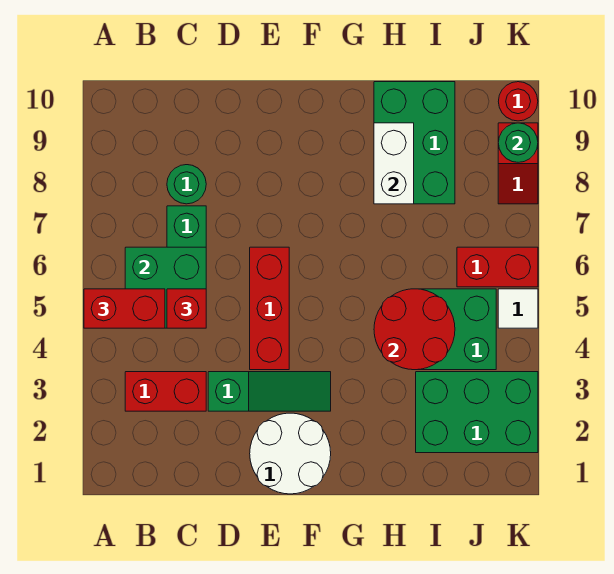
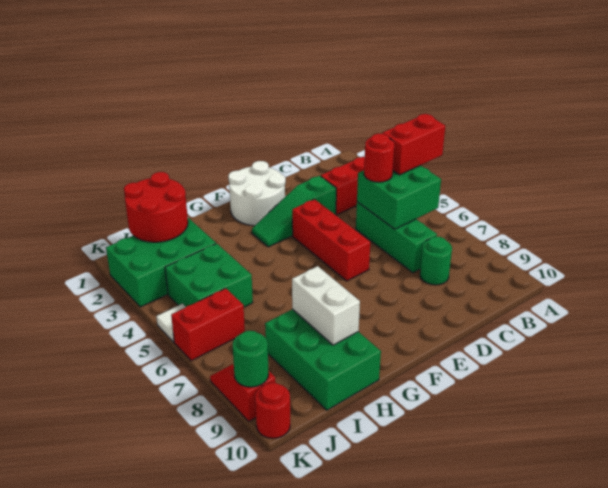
red 1x1 brick [167,289,206,328] -> red 1x1 round brick [364,133,394,182]
red 2x2 round brick [374,289,455,370] -> red 2x2 round brick moved to [124,172,188,242]

